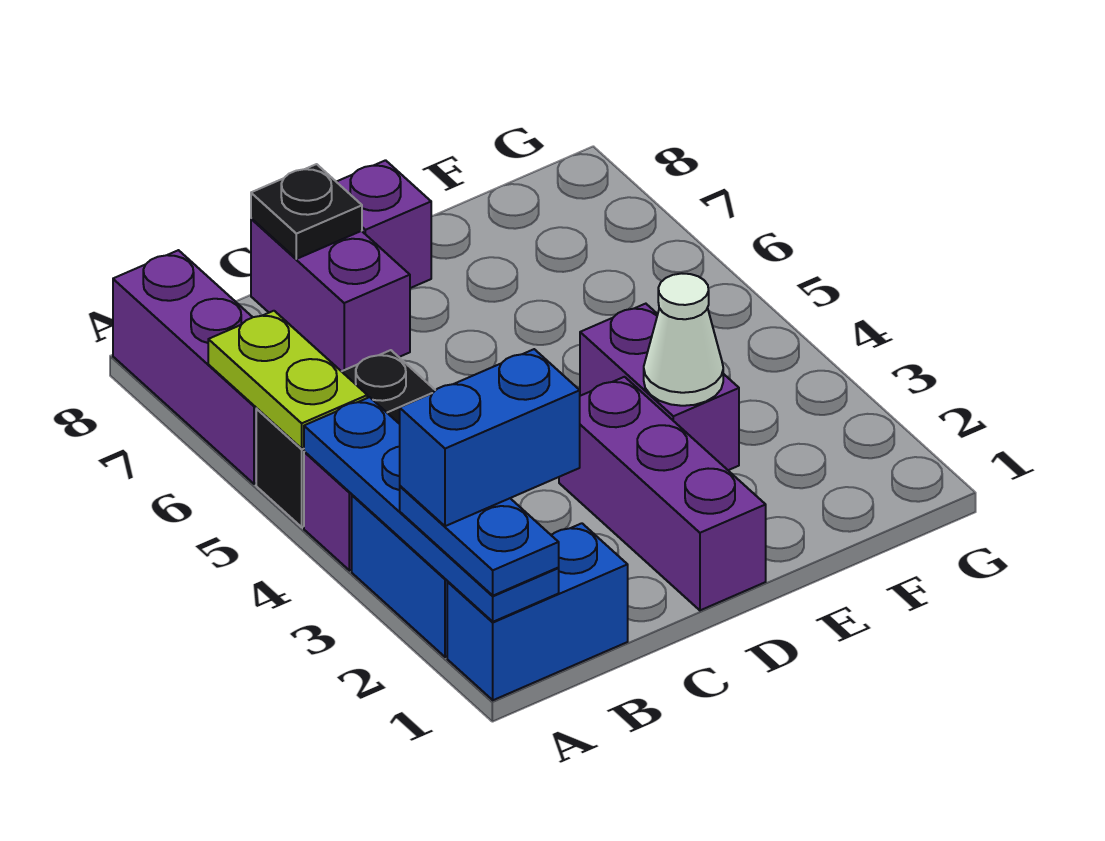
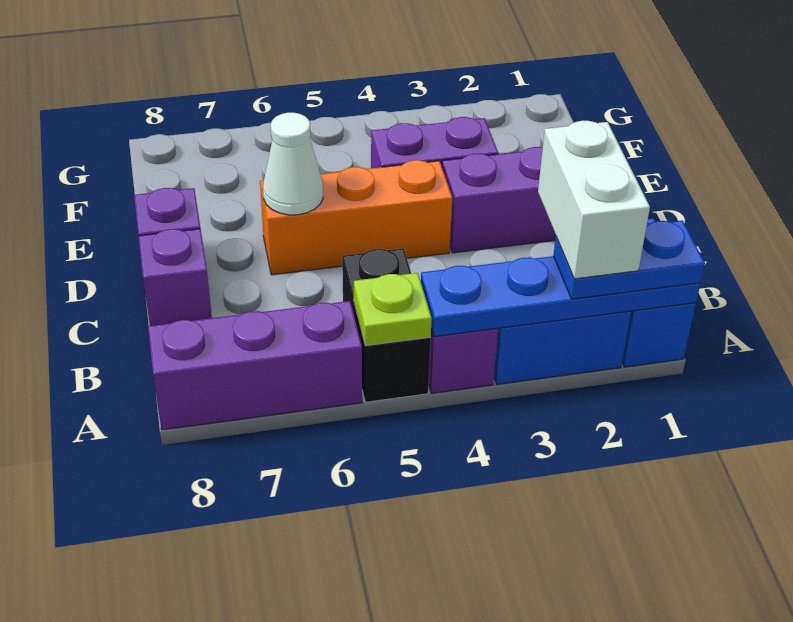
blue 1x2 brick [400,349,580,526] -> white 1x2 brick [538,121,650,279]
lime 1x2 plate [208,311,367,449] -> lime 1x1 plate [354,273,432,346]
purple 1x2 brick [251,218,410,371] -> purple 1x1 brick [139,229,212,326]
black 1x1 plate [251,164,362,259] -> none
none -> orange 1x3 brick [260,160,452,275]
white 1x1 cone [644,273,723,406] -> white 1x1 cone moved to [263,113,323,215]

